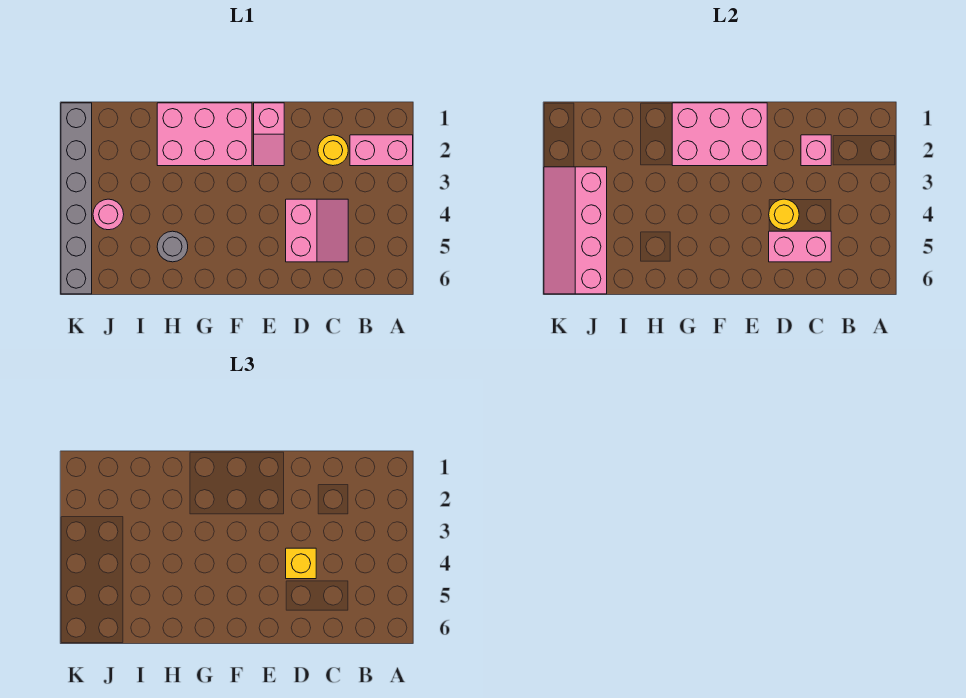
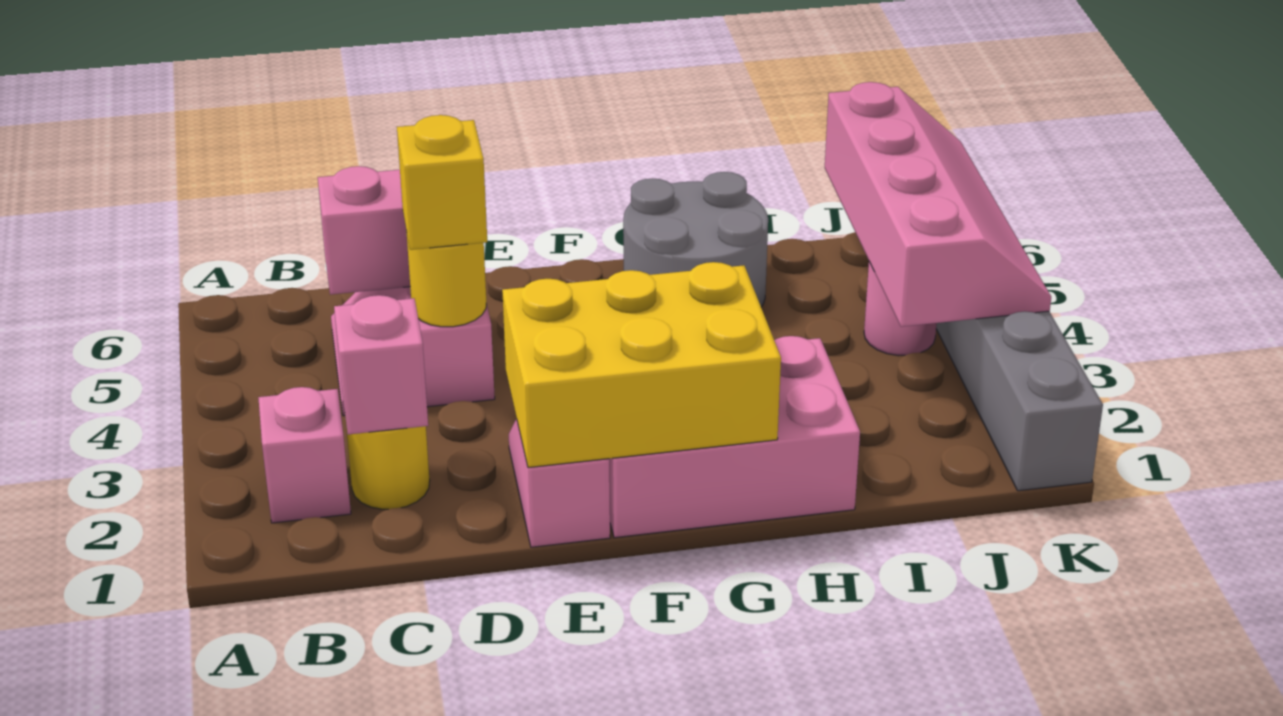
pink 1x2 brick [350,135,413,166] -> pink 1x1 brick [258,387,351,523]
pink 2x3 brick [672,103,767,166] -> yellow 2x3 brick [502,262,781,468]
grey 1x1 round brick [157,231,188,262] -> grey 2x2 round brick [623,172,768,307]

